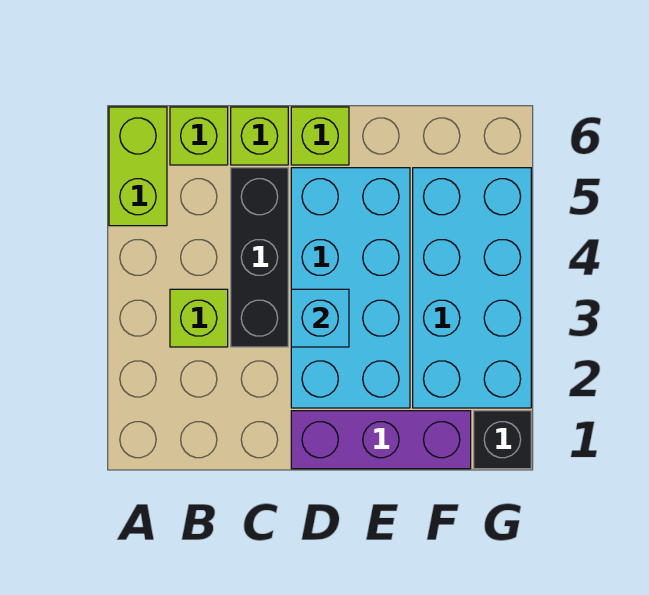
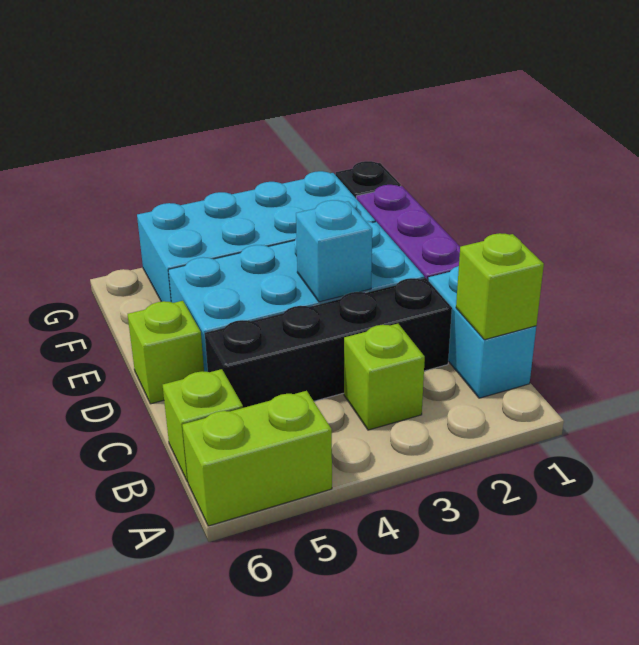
none -> cyan 1x2 brick [428,266,536,398]
black 1x3 brick [231,168,288,347] -> black 1x4 brick [205,278,452,408]
lime 1x1 brick [231,107,288,165] -> lime 1x1 brick moved to [456,233,544,340]

